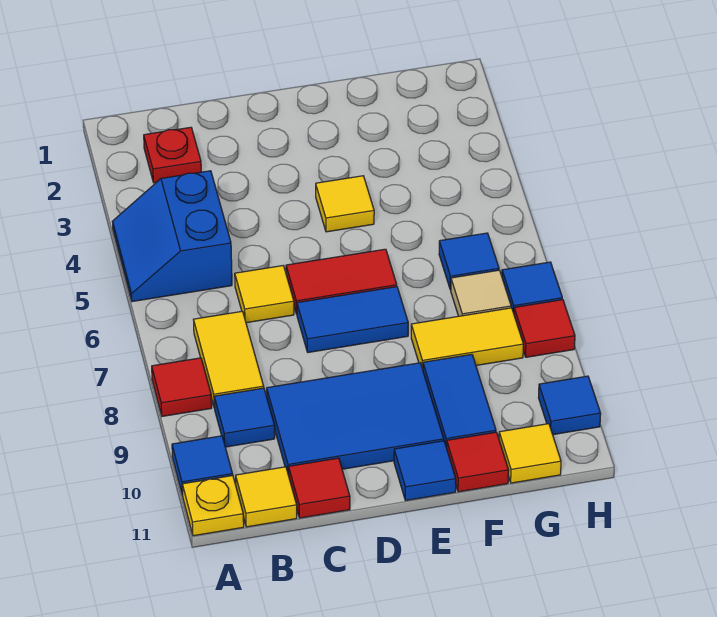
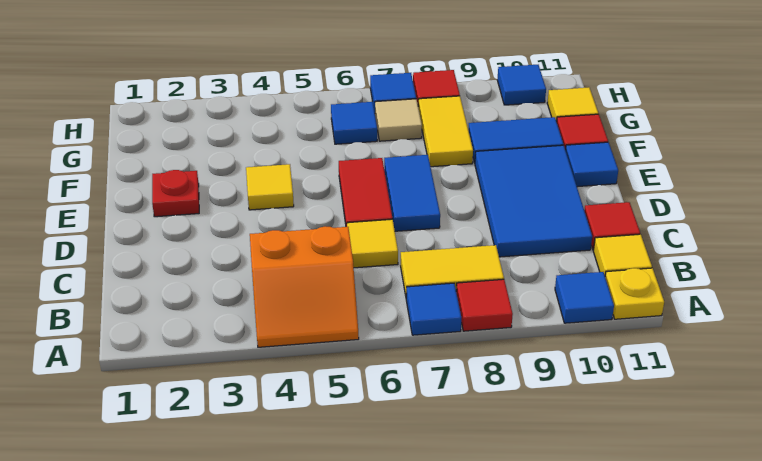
blue 2x2 slope [112,171,232,302] -> orange 2x2 slope [250,226,359,347]
red 1x1 plate [144,127,201,183] -> red 1x1 plate moved to [152,170,199,217]
blue 1x1 tile [214,388,275,447] -> blue 1x1 tile moved to [406,283,461,335]

